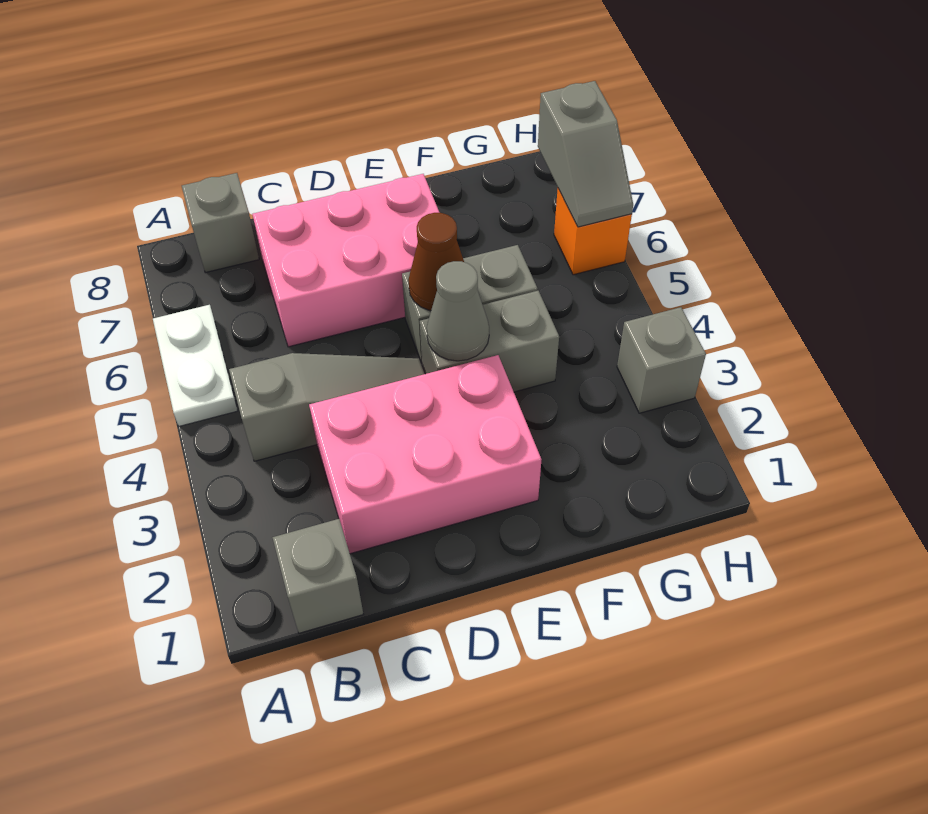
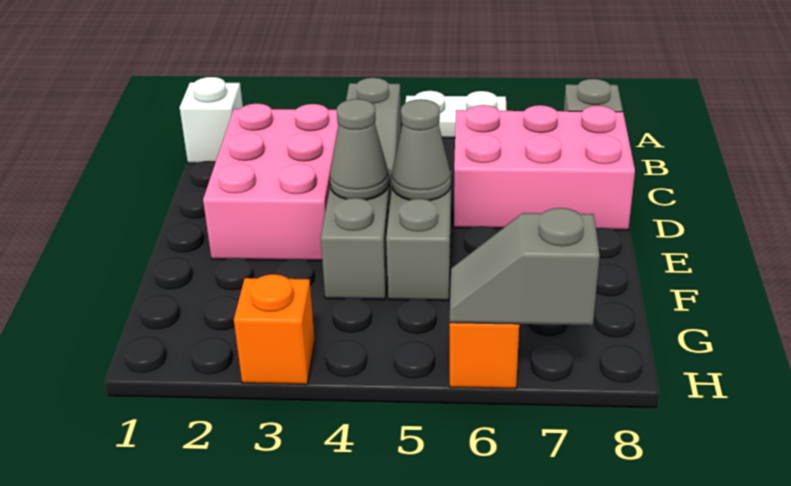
grey 1x1 brick [273,519,363,633] -> white 1x1 brick [180,77,243,163]
pink 2x3 brick [252,174,440,347] -> pink 2x3 brick turned to [454,105,635,230]
brown 1x1 cone [408,213,464,311] -> grey 1x1 cone [392,99,451,201]
grey 1x1 brick [617,307,706,413] -> orange 1x1 brick [234,274,315,385]

